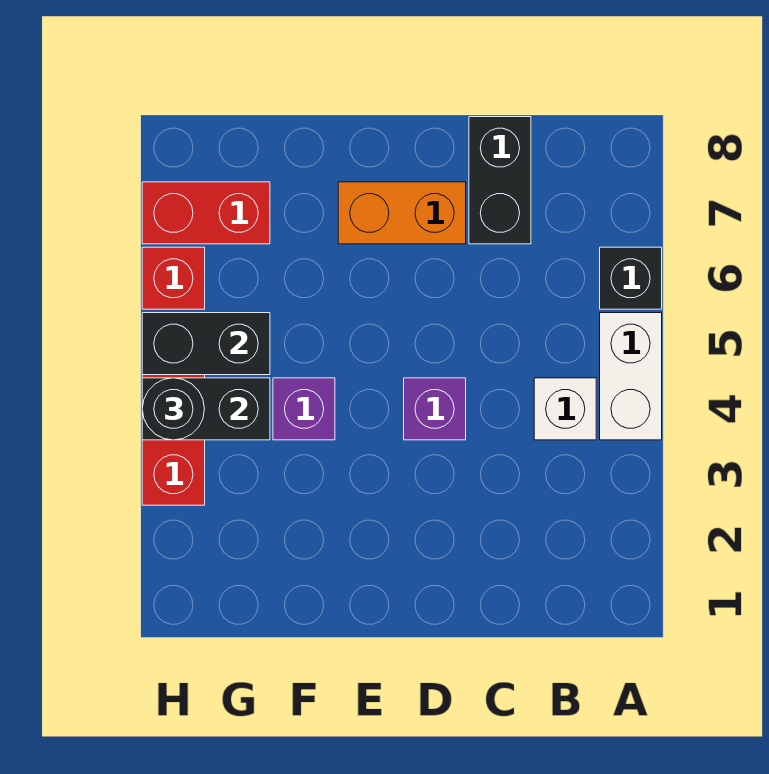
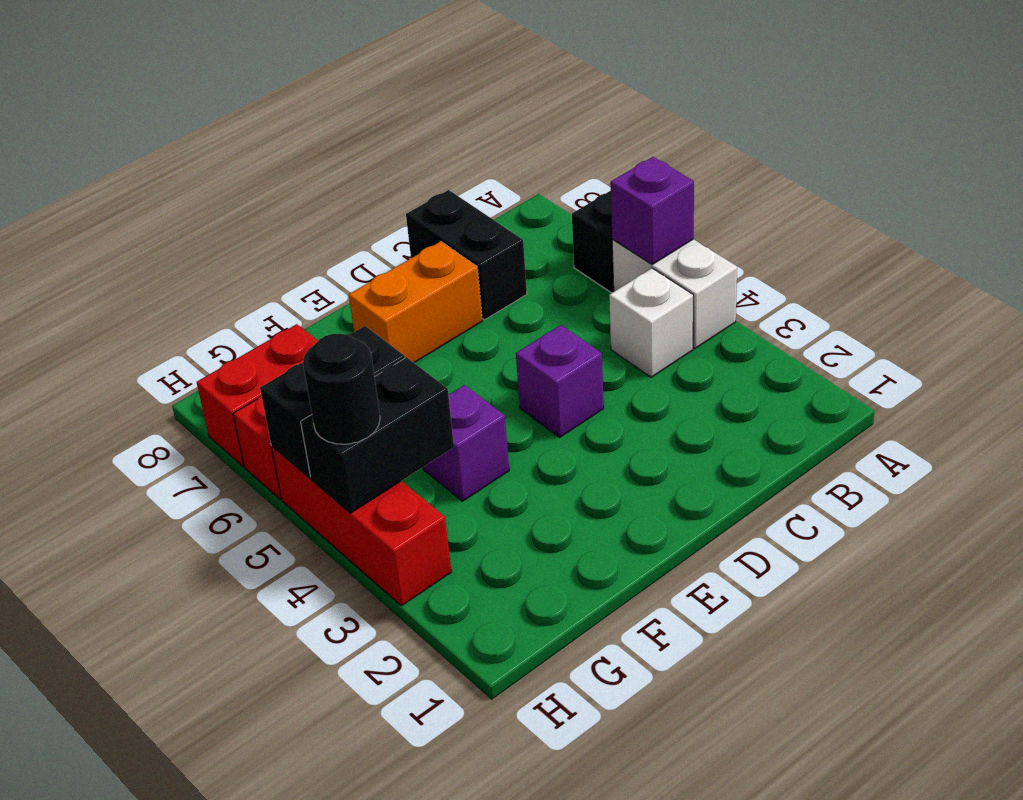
none -> purple 1x1 brick [611,157,694,265]

